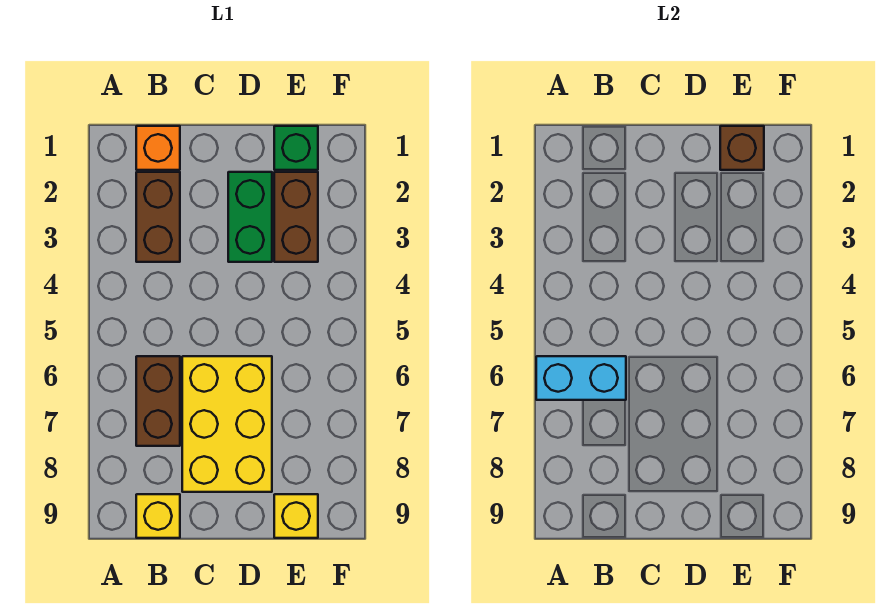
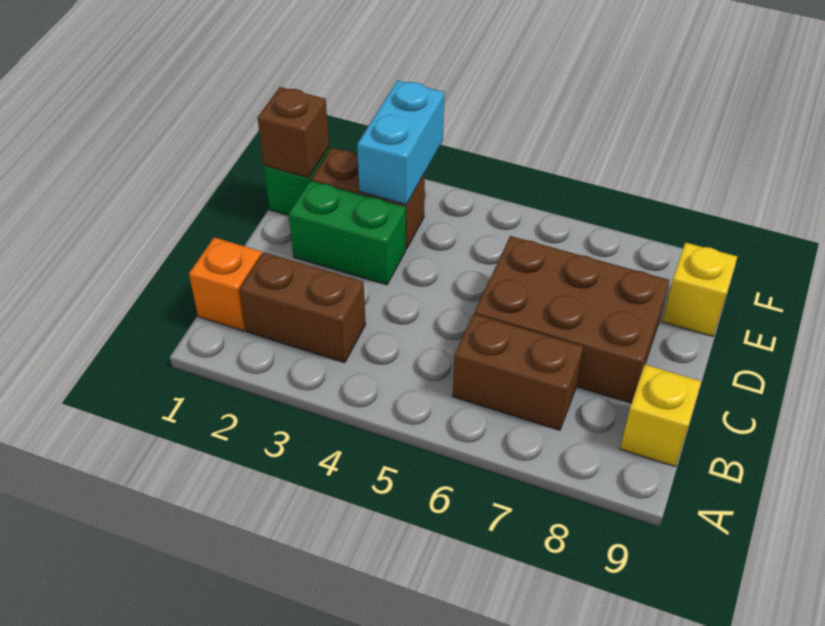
cyan 1x2 brick [536,356,626,400] -> cyan 1x2 brick moved to [357,80,444,205]
yellow 2x3 brick [182,356,272,492] -> brown 2x3 brick [474,236,670,403]

